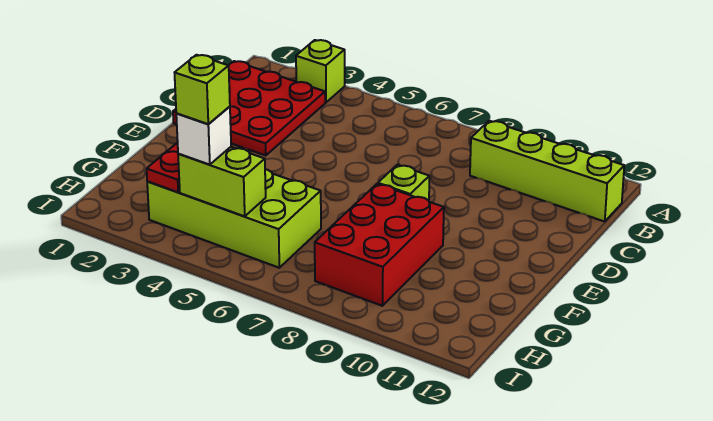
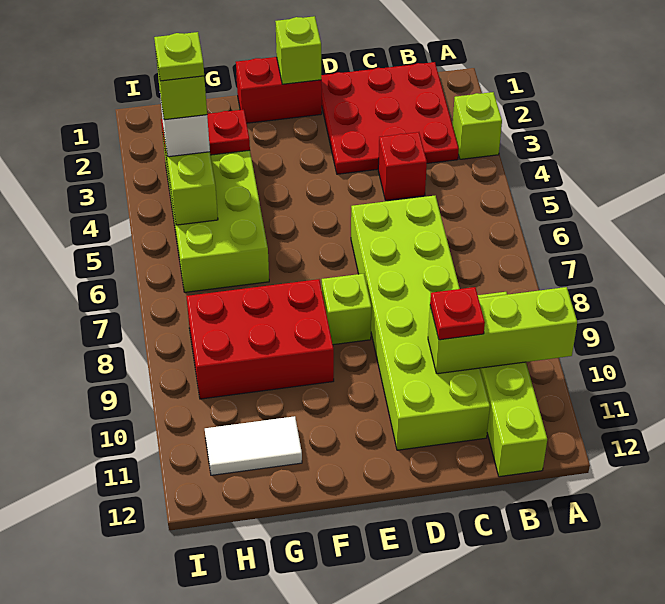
none -> lime 1x3 brick [428,287,577,374]
none -> red 1x1 brick [378,132,427,200]
none -> lime 2x6 brick [351,196,490,450]
none -> red 1x1 plate [430,287,485,340]
none -> red 1x2 brick [236,57,322,123]
none -> lime 1x1 brick [275,16,321,84]
none -> white 1x2 tile [205,416,302,475]
none -> lime 1x1 plate [154,32,204,81]

